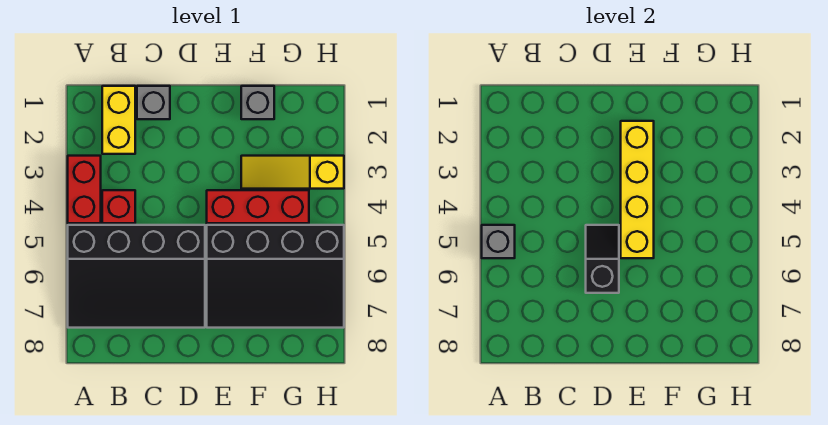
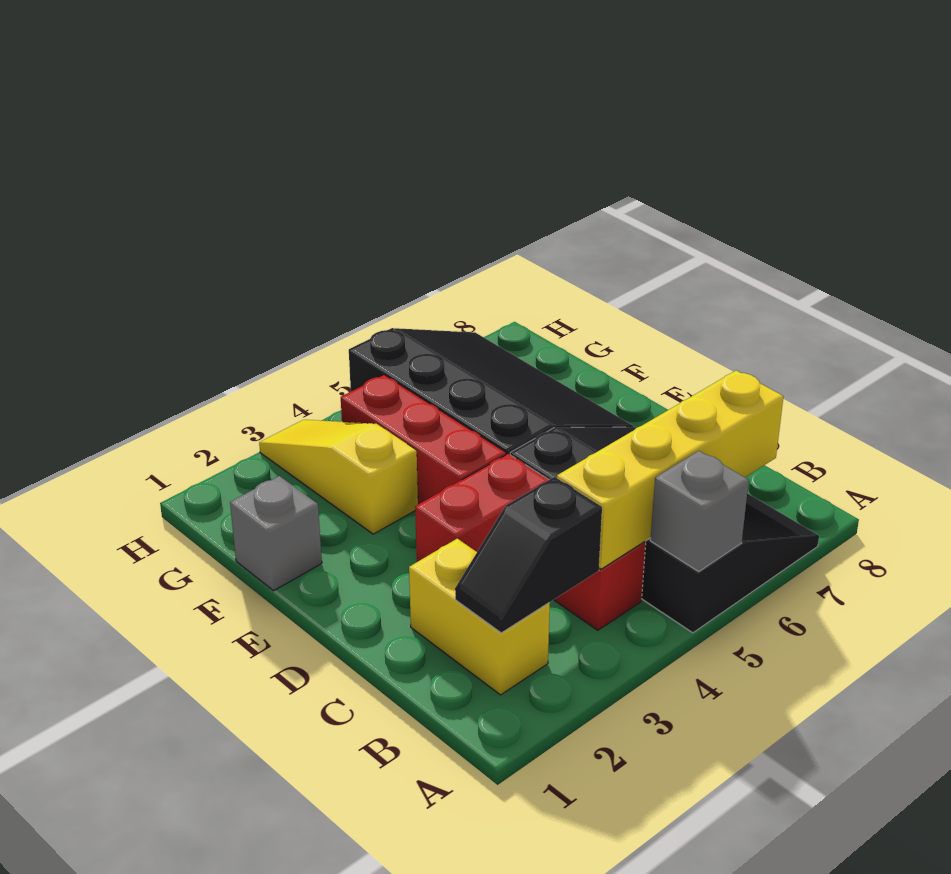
red 1x2 brick [68,156,101,223] -> red 1x2 brick moved to [415,454,549,562]
yellow 1x2 brick [102,86,135,154] -> yellow 1x2 brick turned to [409,539,550,695]
grey 1x1 brick [137,86,170,119] -> none
black 1x2 slope [586,225,619,293] -> black 1x2 slope moved to [455,477,602,633]
yellow 1x4 brick [621,121,654,258] -> yellow 1x4 brick moved to [557,371,784,569]
yellow 1x3 slope [241,156,344,189] -> yellow 1x3 slope turned to [259,420,418,534]

